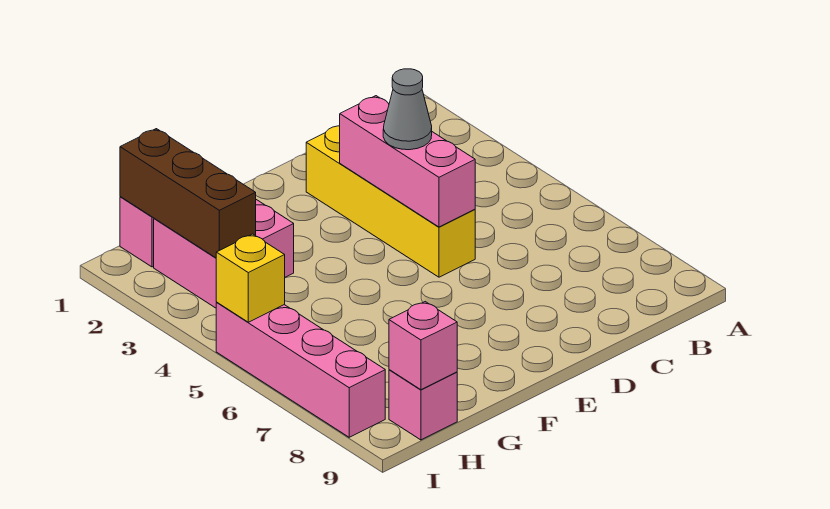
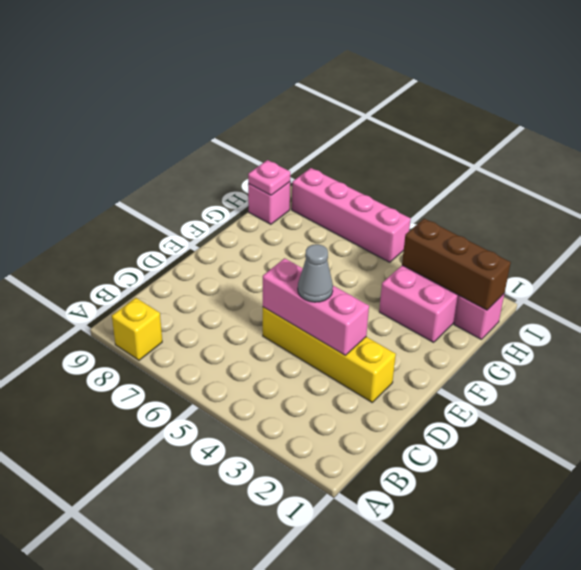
pink 1x1 brick [389,302,457,390] -> pink 1x1 plate [248,160,290,195]
yellow 1x1 brick [216,234,285,322] -> yellow 1x1 brick moved to [112,298,162,360]

